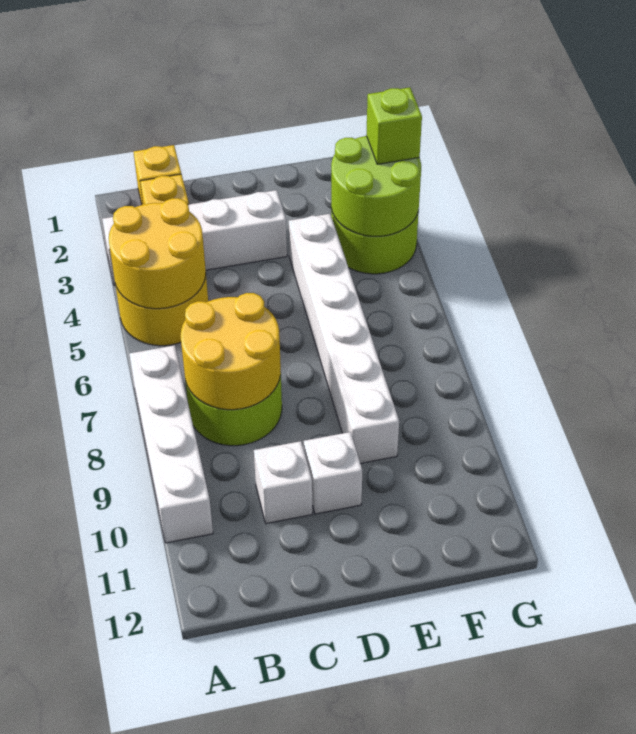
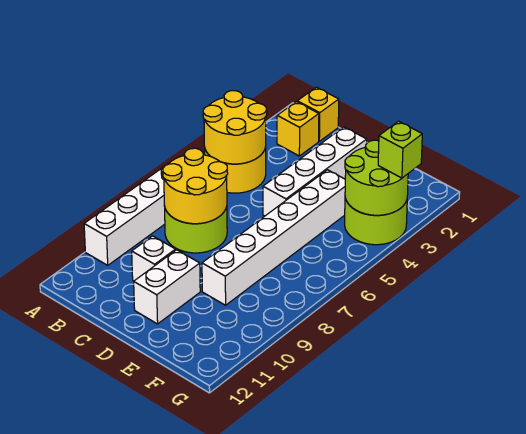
white 1x4 brick [102,190,287,286] -> white 1x4 brick turned to [263,127,367,216]
white 1x1 brick [304,432,362,514] -> white 1x2 brick [134,250,200,324]

